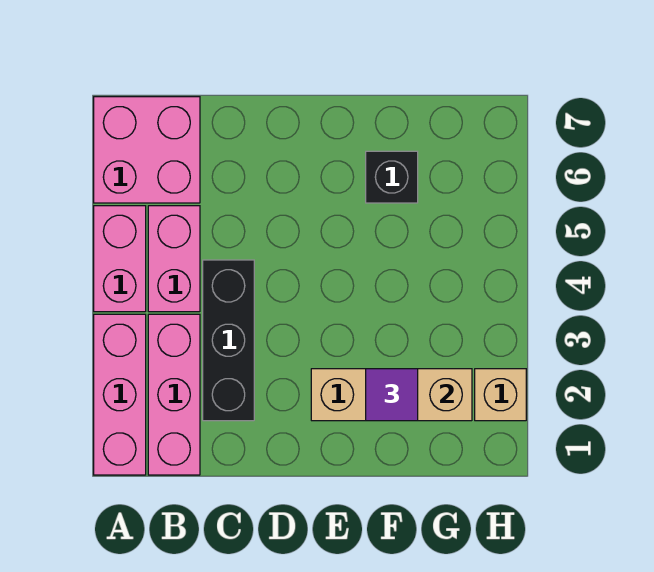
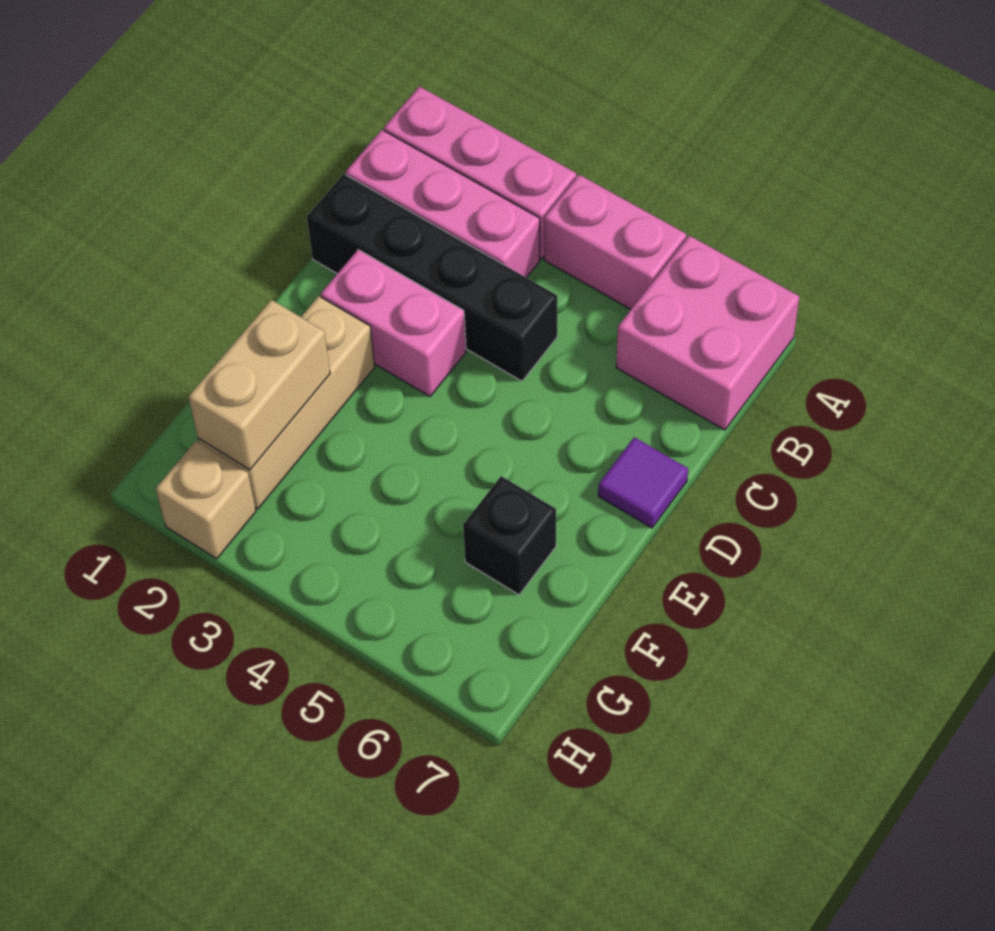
pink 1x2 brick [148,206,200,312] -> pink 1x2 brick moved to [321,250,466,396]
black 1x3 brick [203,260,254,421] -> black 1x4 brick [307,174,557,381]
purple 1x1 tile [366,369,418,421] -> purple 1x1 tile moved to [598,437,688,528]

